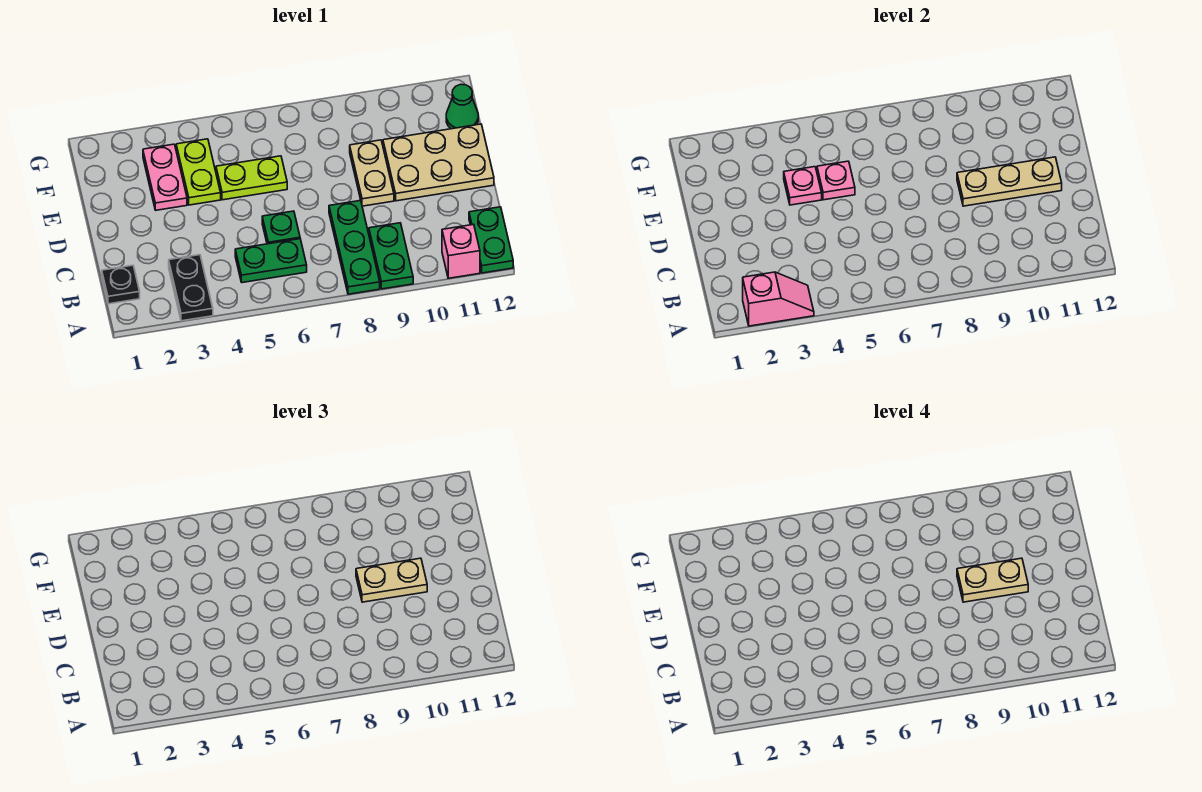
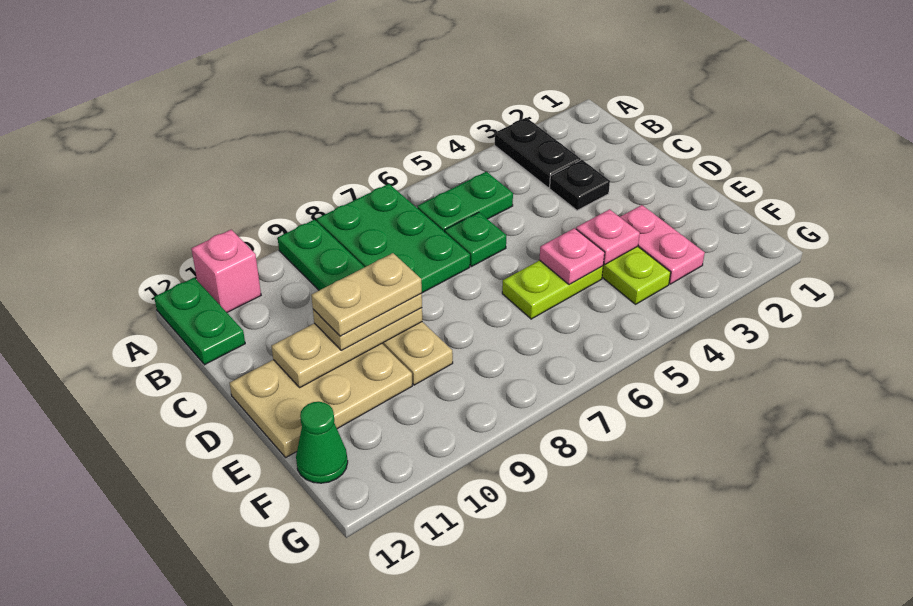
pink 1x2 slope [743,272,814,326] -> none
green 1x3 plate [329,200,380,294] -> green 2x3 plate [316,184,470,293]
black 1x1 plate [102,265,140,304] -> black 1x1 plate moved to [550,160,610,210]

